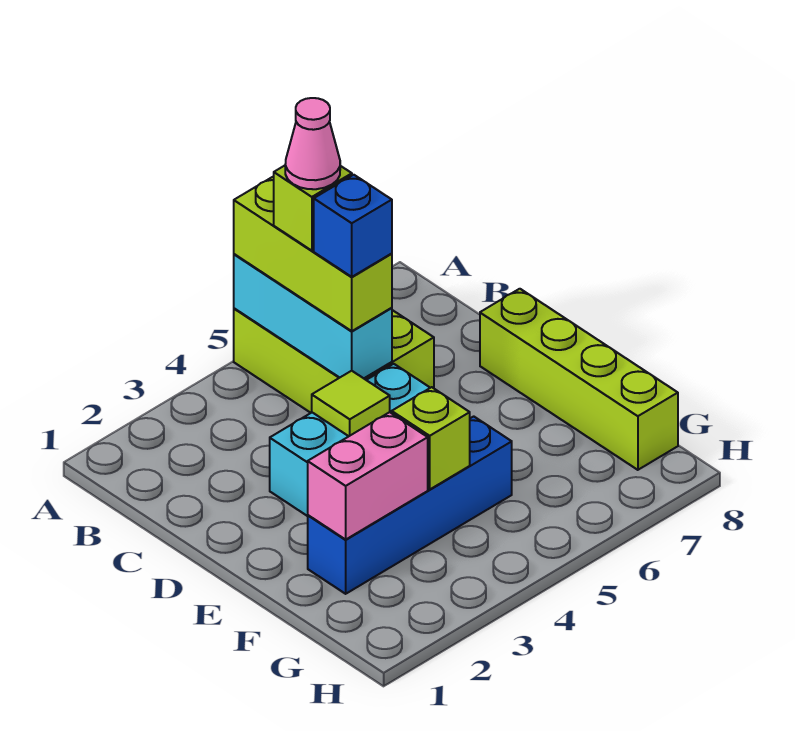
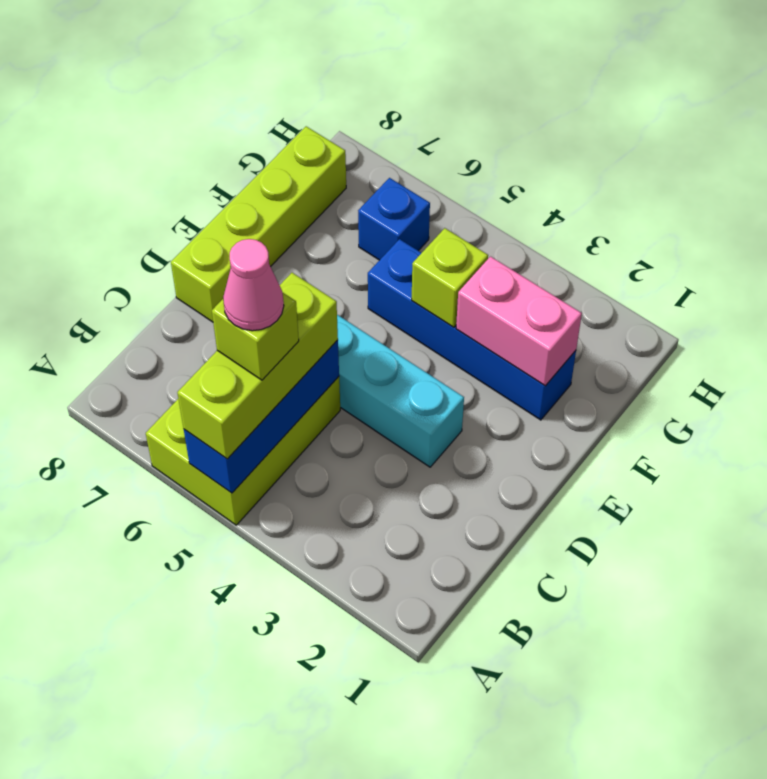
cyan 1x3 brick [234,254,392,378] -> blue 1x3 brick [184,340,339,493]
blue 1x1 brick [314,175,392,277] -> blue 1x1 brick moved to [358,178,430,260]
lime 1x1 tile [312,371,390,436] -> none

